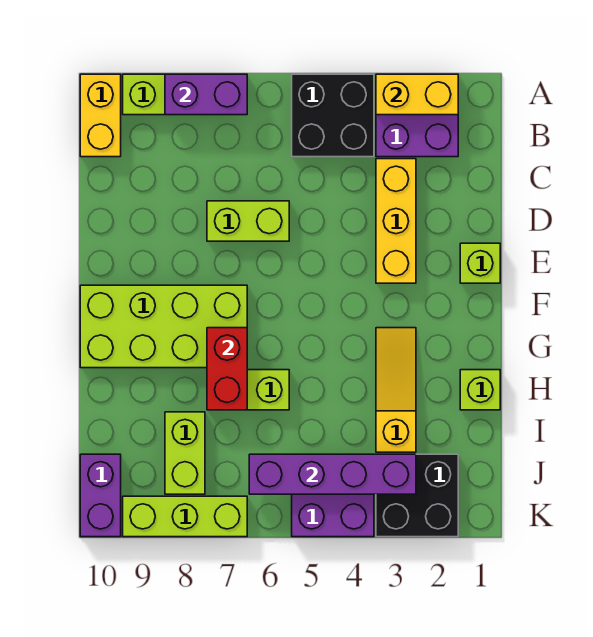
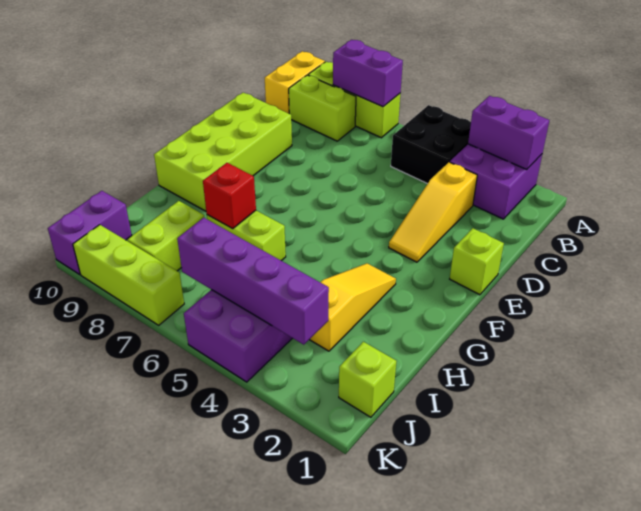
yellow 1x2 brick [376,74,458,115] -> purple 1x2 brick [468,96,549,170]
yellow 1x3 brick [376,159,416,283] -> yellow 1x3 slope [389,162,477,262]
lime 1x2 brick [207,201,289,241] -> lime 1x2 brick moved to [289,75,356,141]
lime 2x4 brick [80,285,247,368] -> lime 2x4 brick turned to [154,93,292,211]
red 1x2 brick [207,328,247,410] -> red 1x1 brick [203,163,256,229]
lime 1x1 brick [460,370,500,410] -> lime 1x1 brick moved to [339,342,396,417]
black 2x2 brick [376,454,458,537] -> none

